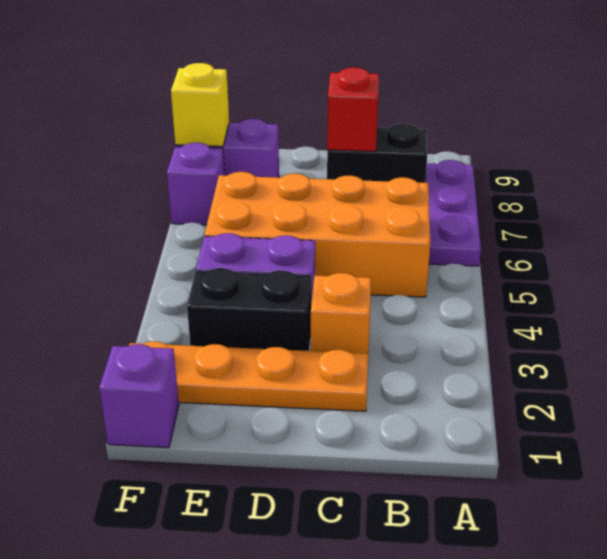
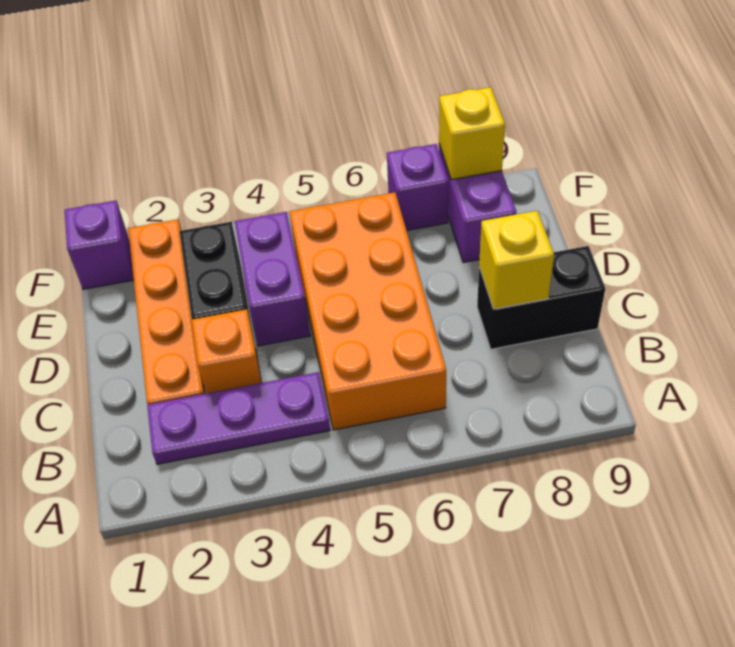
purple 1x3 plate [425,160,481,266] -> purple 1x3 plate moved to [147,372,330,464]
black 1x2 brick [327,124,427,183] -> black 1x2 brick turned to [477,246,605,349]
red 1x1 brick [327,67,379,152] -> yellow 1x1 brick [479,211,554,309]

